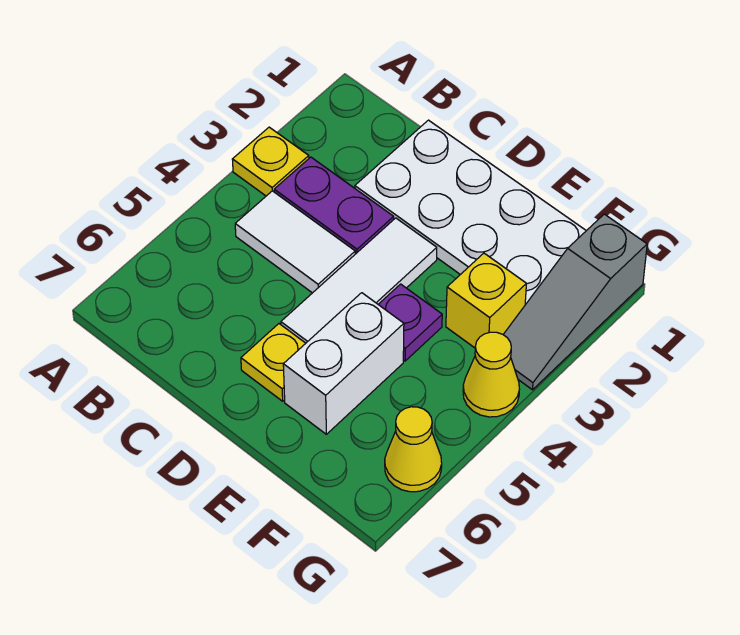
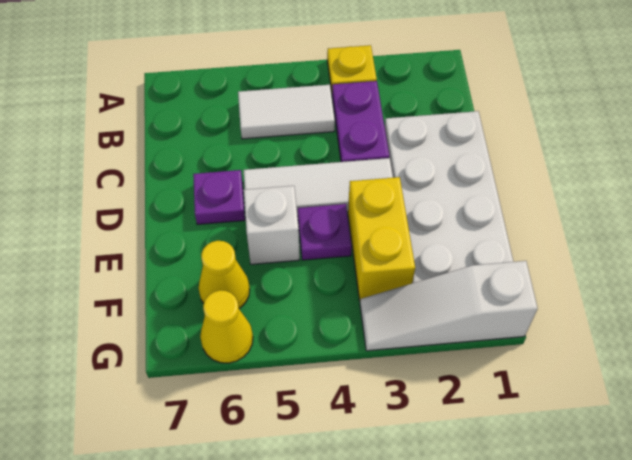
white 1x2 tile [235,191,355,293] -> white 1x2 tile turned to [238,85,335,139]
yellow 1x1 plate [241,324,306,401] -> purple 1x1 plate [193,170,245,224]
white 1x2 brick [283,293,404,434] -> white 1x1 brick [244,186,300,264]
yellow 1x1 brick [446,253,526,348] -> yellow 1x2 brick [348,177,415,300]
grey 1x3 slope [503,214,647,390] -> white 1x3 slope [360,261,538,351]
yellow 1x1 cone [463,332,519,417] -> yellow 1x1 cone moved to [199,241,250,309]

